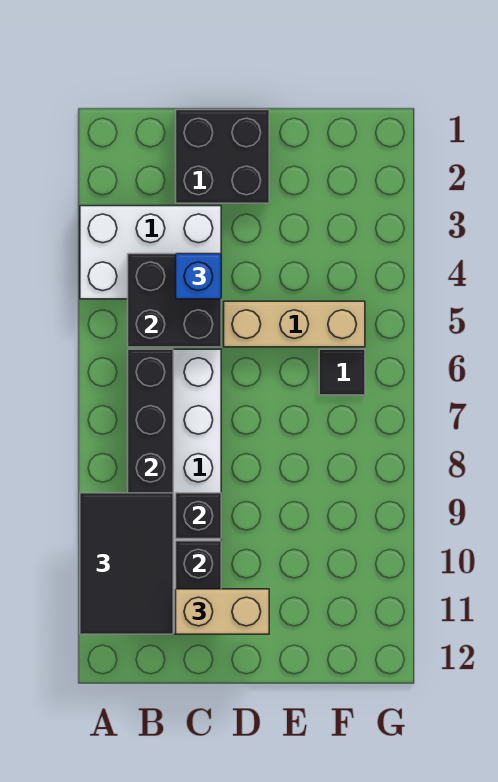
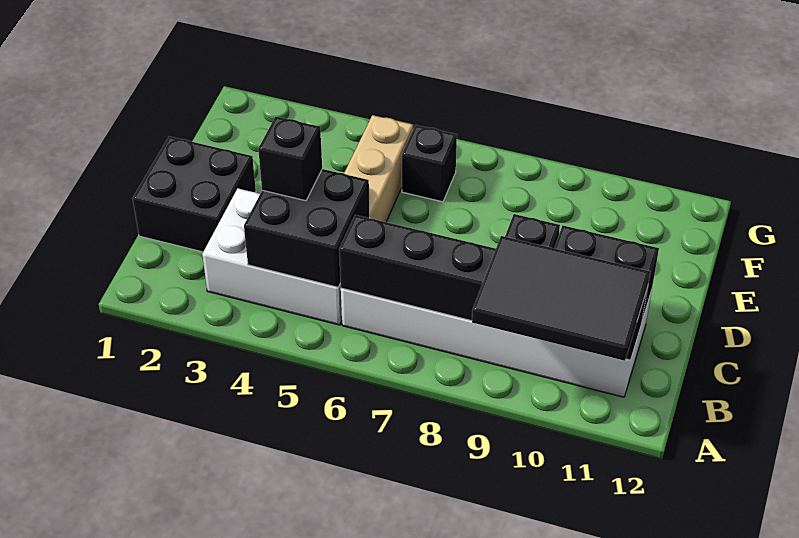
white 2x3 brick [80,206,221,299] -> white 2x3 brick turned to [202,189,342,325]
blue 1x1 brick [176,254,221,299] -> black 1x1 brick [258,116,322,201]
tan 1x2 brick [176,589,269,634] -> none
black 1x1 tile [319,349,365,395] -> black 1x1 brick [402,125,457,202]

